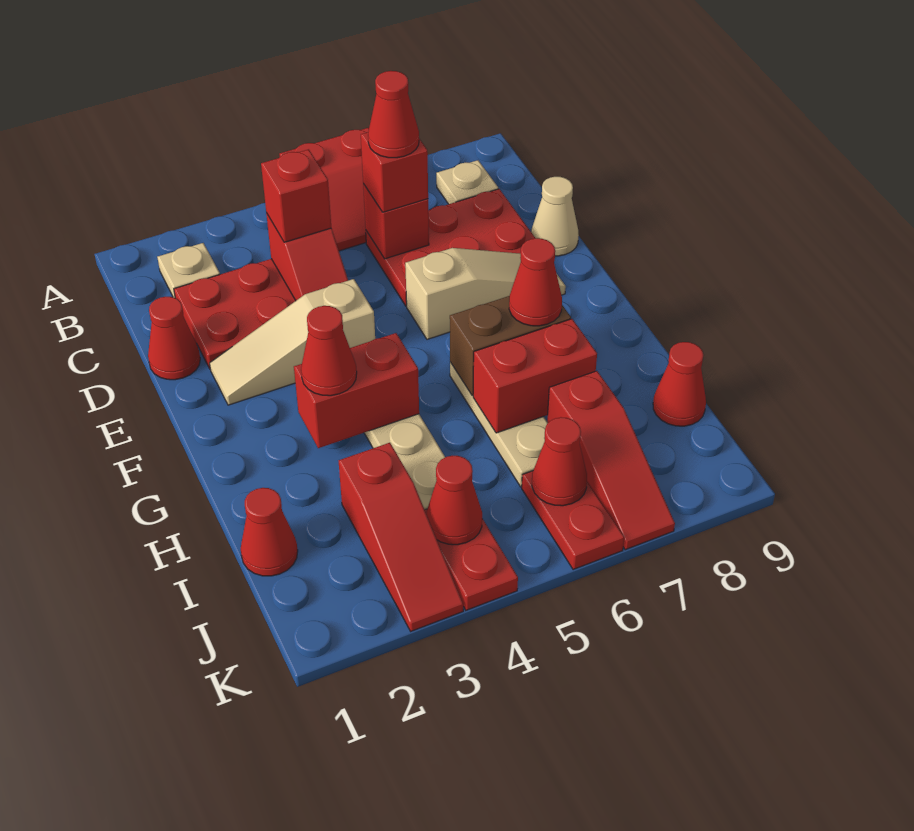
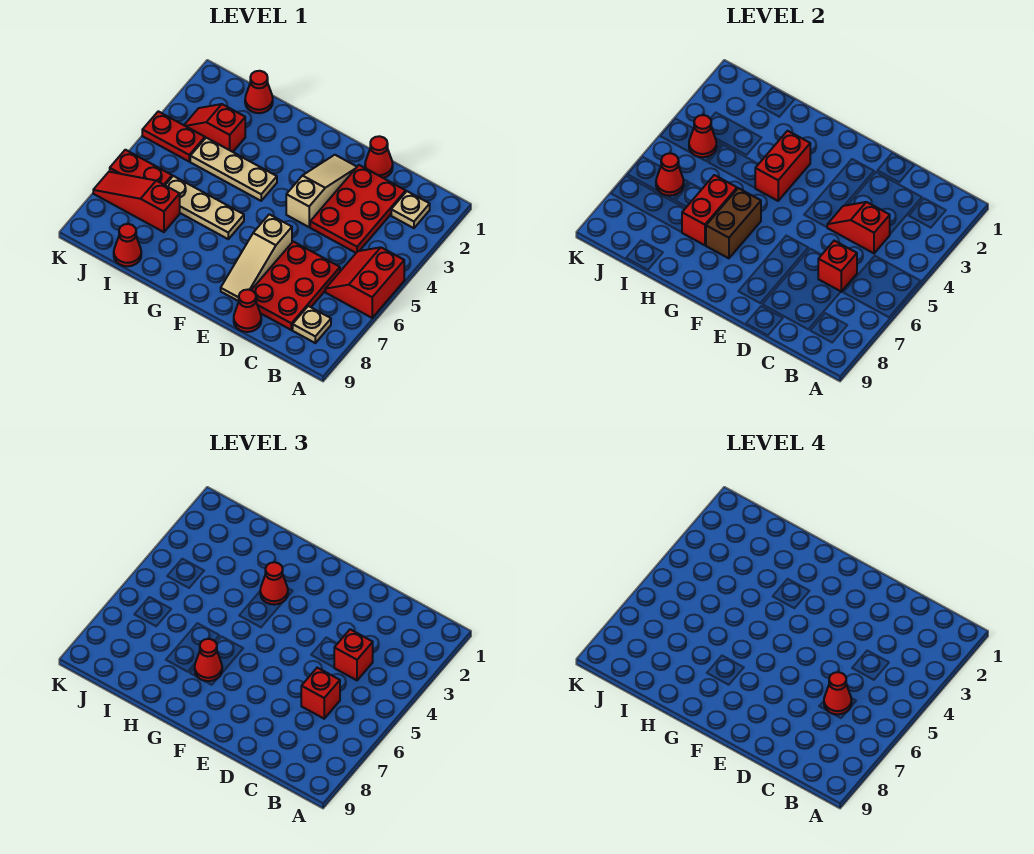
tan 1x1 cone [531,177,579,256] -> red 1x1 cone [234,290,261,332]
red 1x3 slope [339,443,463,631] -> red 1x2 slope [184,104,245,152]

